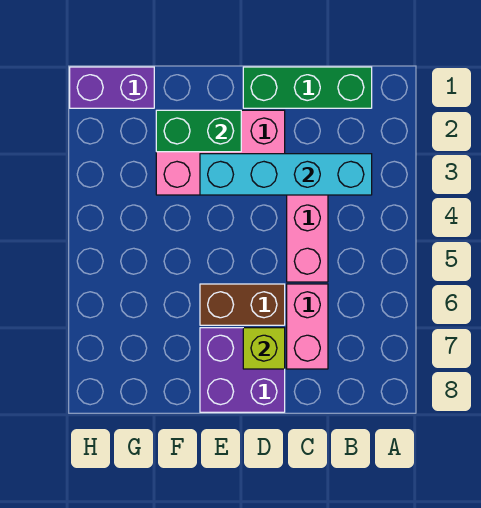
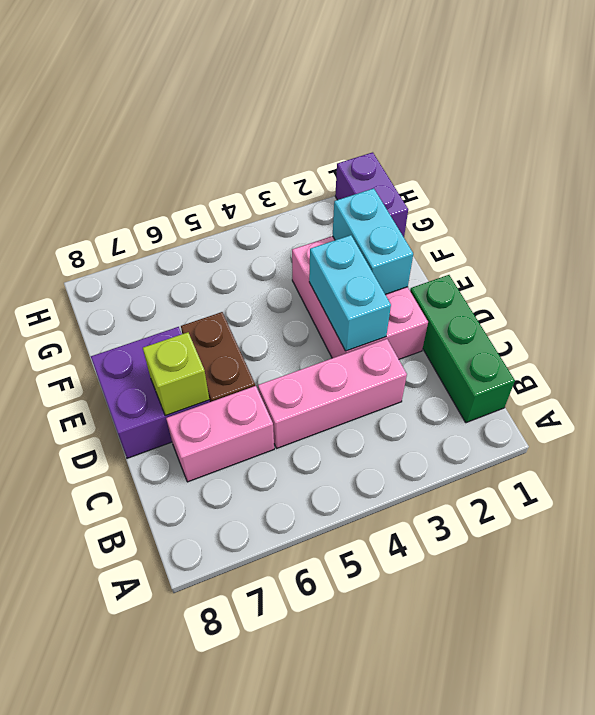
cyan 1x4 brick [200,154,372,195] -> cyan 1x2 brick [309,235,391,351]
green 1x2 brick [156,110,241,152] -> cyan 1x2 brick [333,188,413,295]

